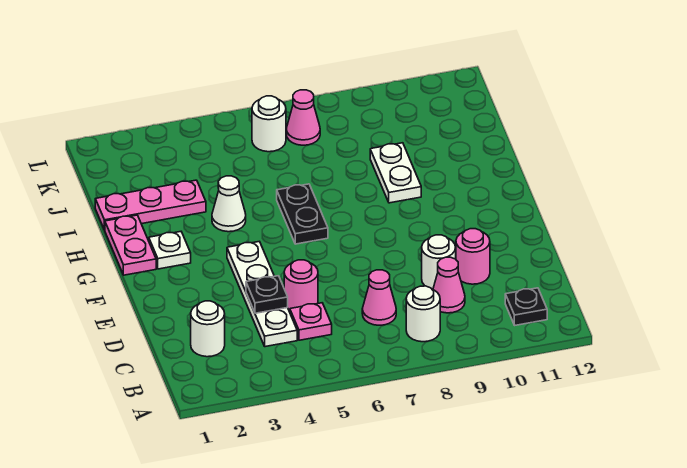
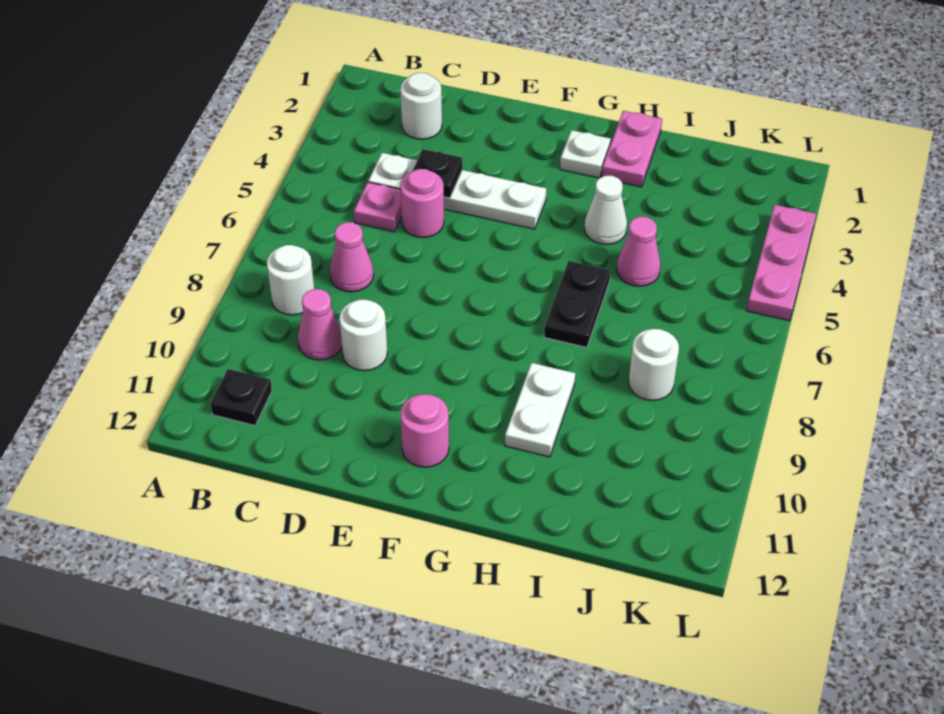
pink 1x1 round brick [456,229,490,284] -> pink 1x1 round brick moved to [400,394,449,467]
pink 1x2 plate [105,215,156,275] -> pink 1x2 plate turned to [602,111,662,187]
black 1x2 plate [277,184,328,244] -> black 1x2 plate turned to [544,261,610,347]
white 1x2 plate [370,143,421,203] -> white 1x2 plate turned to [505,363,575,457]
pink 1x3 plate [95,180,206,230] -> pink 1x3 plate moved to [747,205,816,321]
white 1x1 round brick [252,96,286,152] -> white 1x1 round brick moved to [629,329,679,400]
pink 1x1 cone [286,90,320,145] -> pink 1x1 cone moved to [617,217,660,286]

